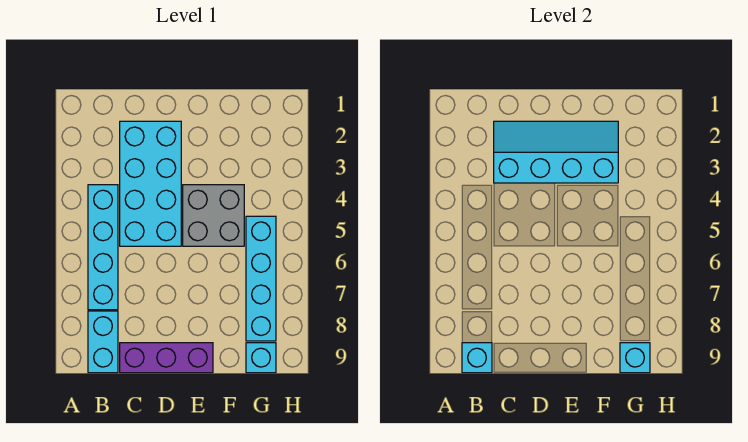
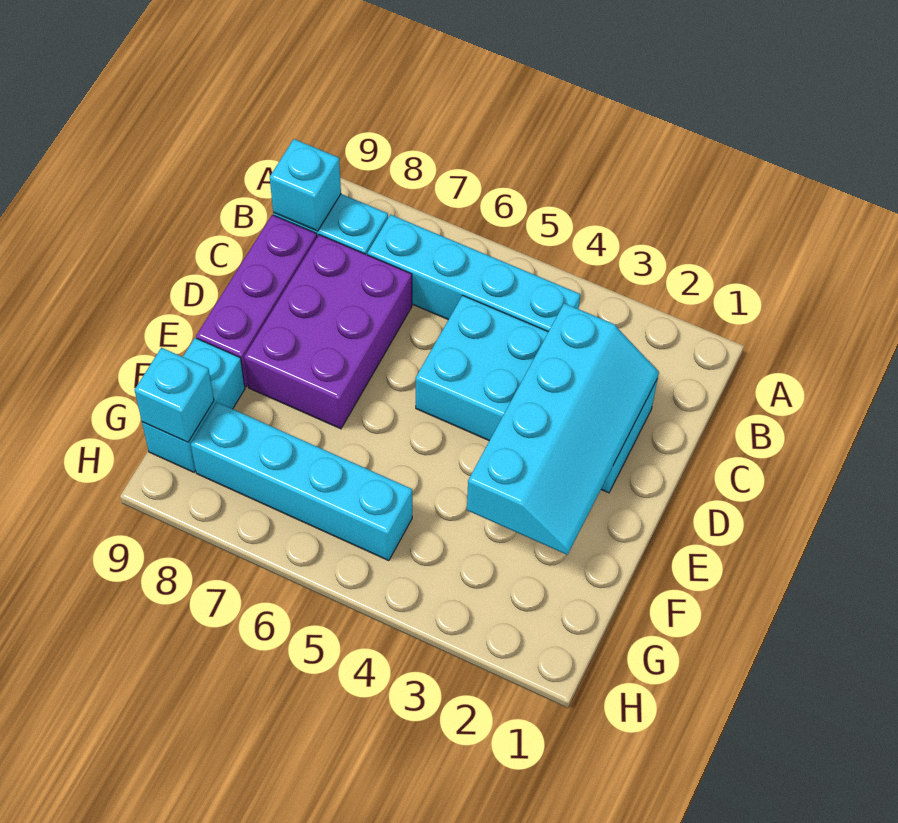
none -> purple 2x3 brick [244,235,412,429]
grey 2x2 brick [183,185,244,246] -> none
cyan 1x1 brick [246,343,276,373] -> cyan 1x2 brick [142,338,245,472]

